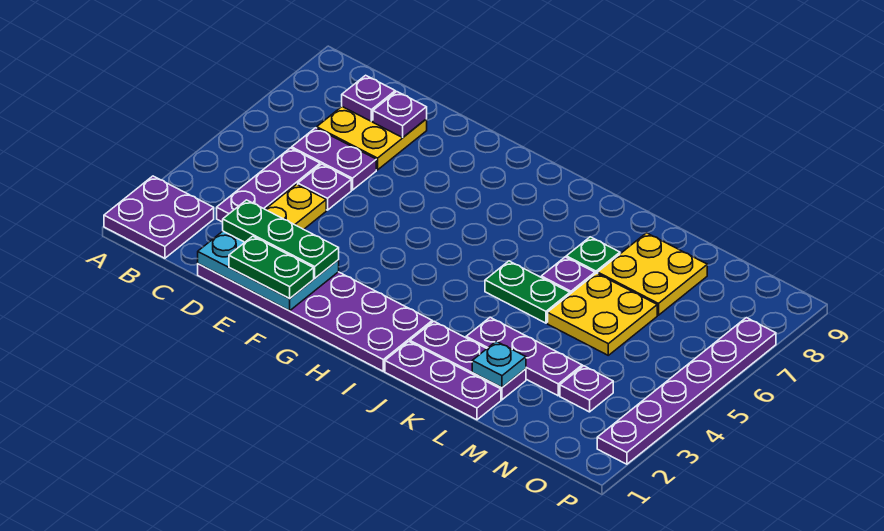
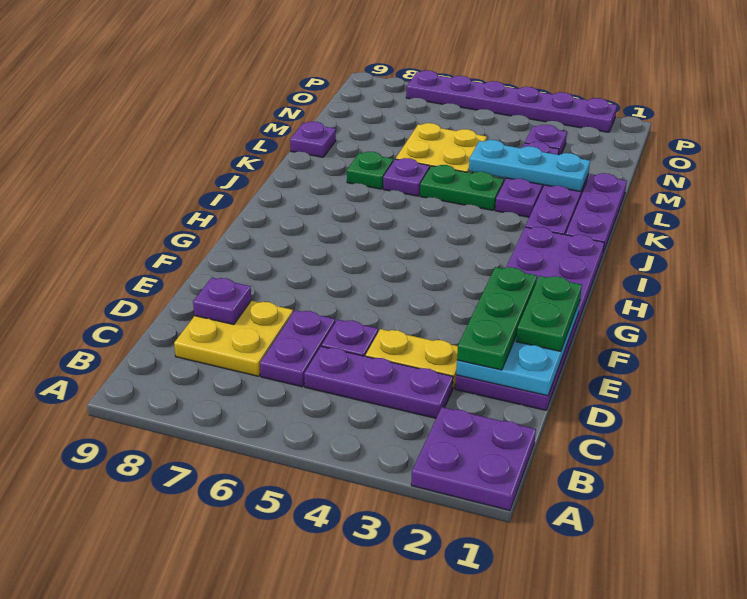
purple 1x1 plate [342,75,395,121] -> purple 1x1 plate moved to [290,122,336,157]
green 1x2 plate [485,261,570,323] -> green 1x2 plate turned to [420,165,504,210]
cyan 1x1 plate [472,341,526,388] -> cyan 1x3 plate [469,140,590,192]
yellow 2x2 plate [598,233,707,315] -> none

